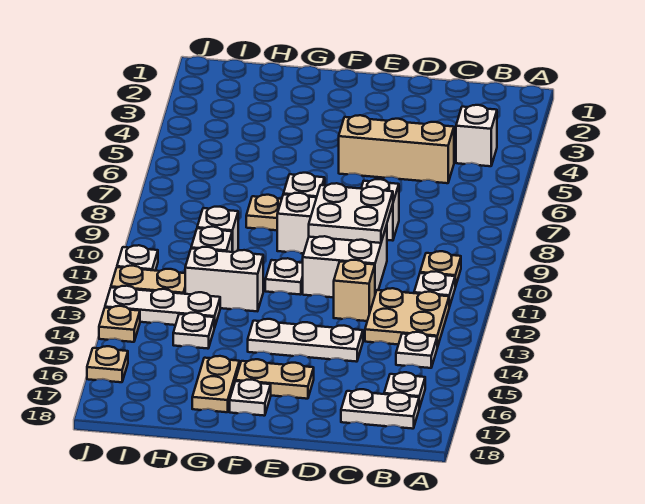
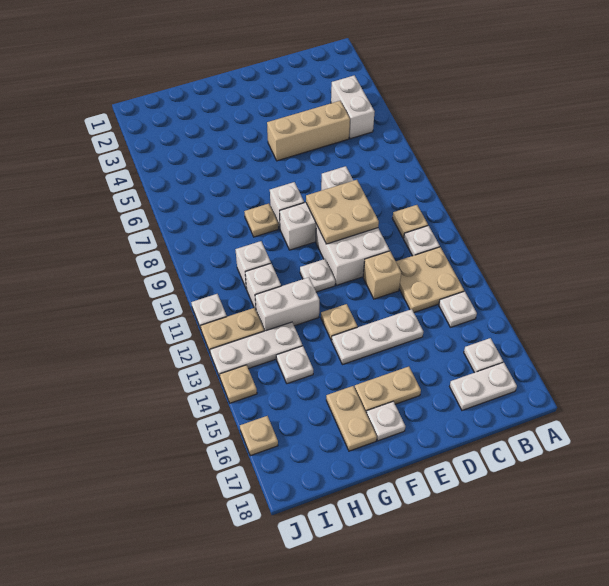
white 1x1 brick [456,105,497,166] -> white 1x2 brick [331,75,375,139]
white 2x2 plate [309,183,393,243] -> tan 2x2 plate [306,180,379,244]
none -> tan 1x1 plate [321,304,357,340]

